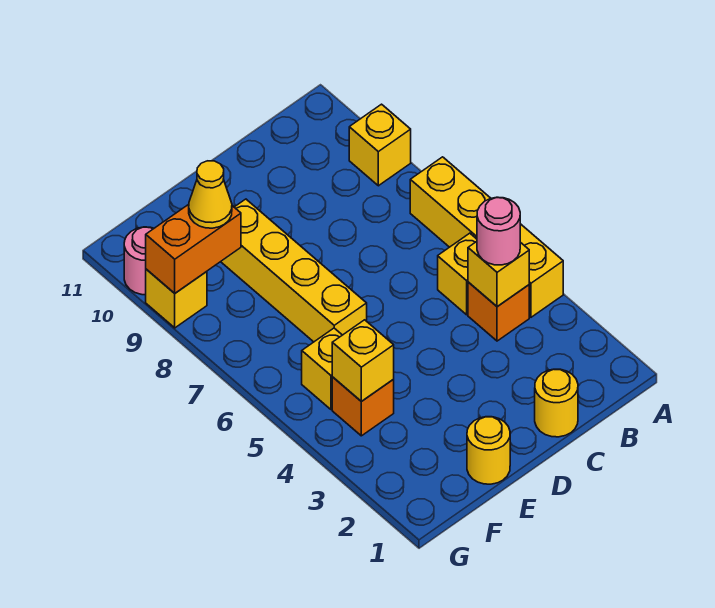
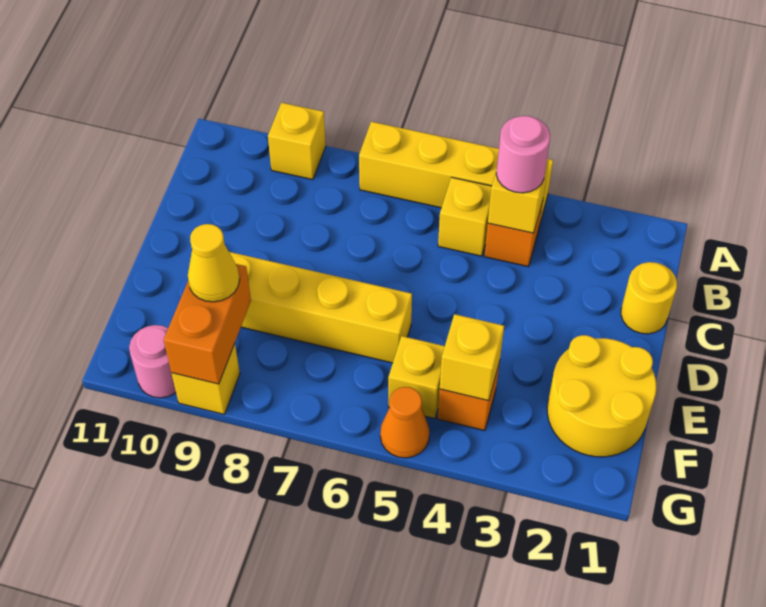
yellow 1x1 round brick [467,417,510,484] -> yellow 2x2 round brick [547,335,657,457]
none -> orange 1x1 cone [380,387,430,458]

